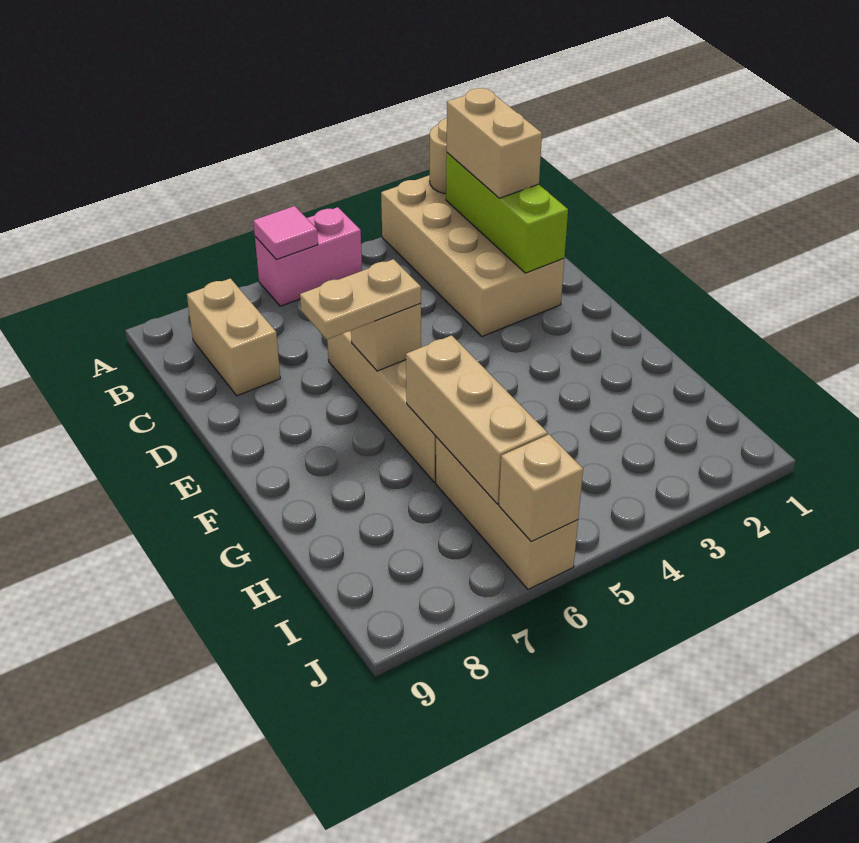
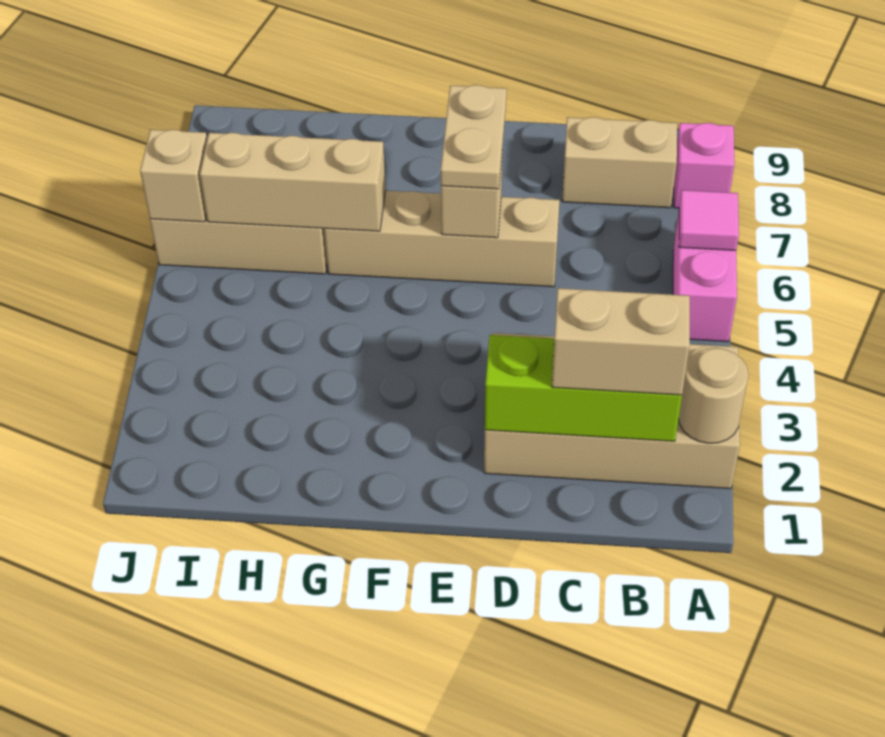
none -> pink 1x1 brick [674,123,734,208]

